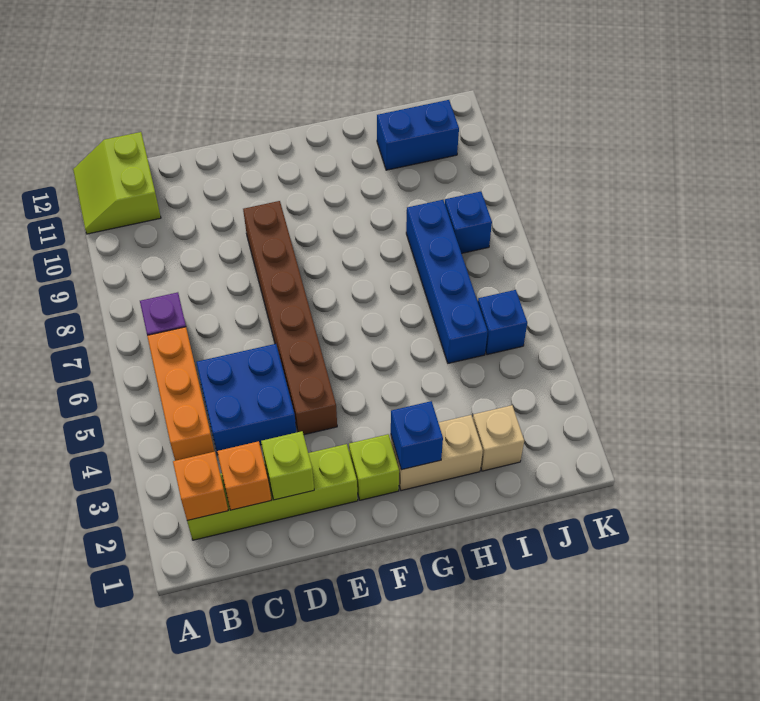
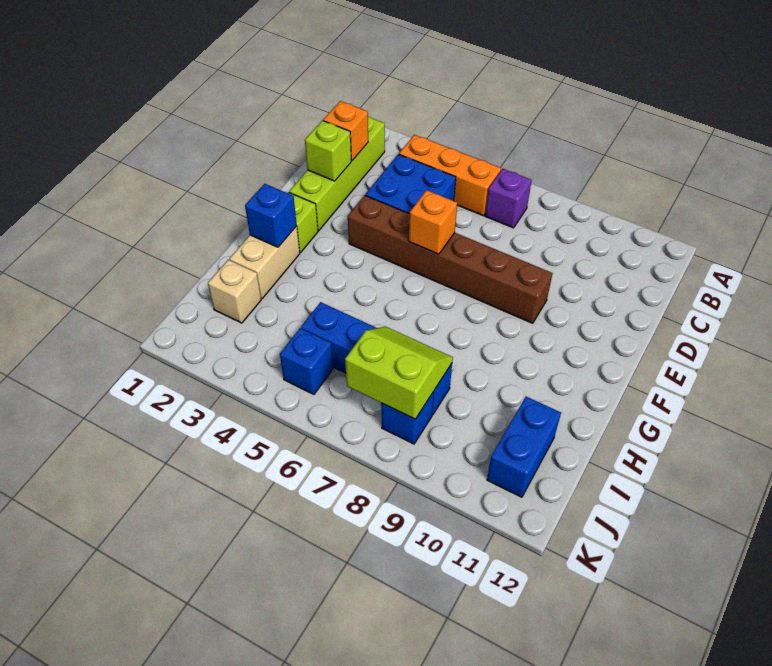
lime 2x2 slope [73,132,161,234] -> lime 2x2 slope moved to [345,327,453,419]
orange 1x1 brick [173,452,228,521] -> orange 1x1 brick moved to [409,190,457,254]

